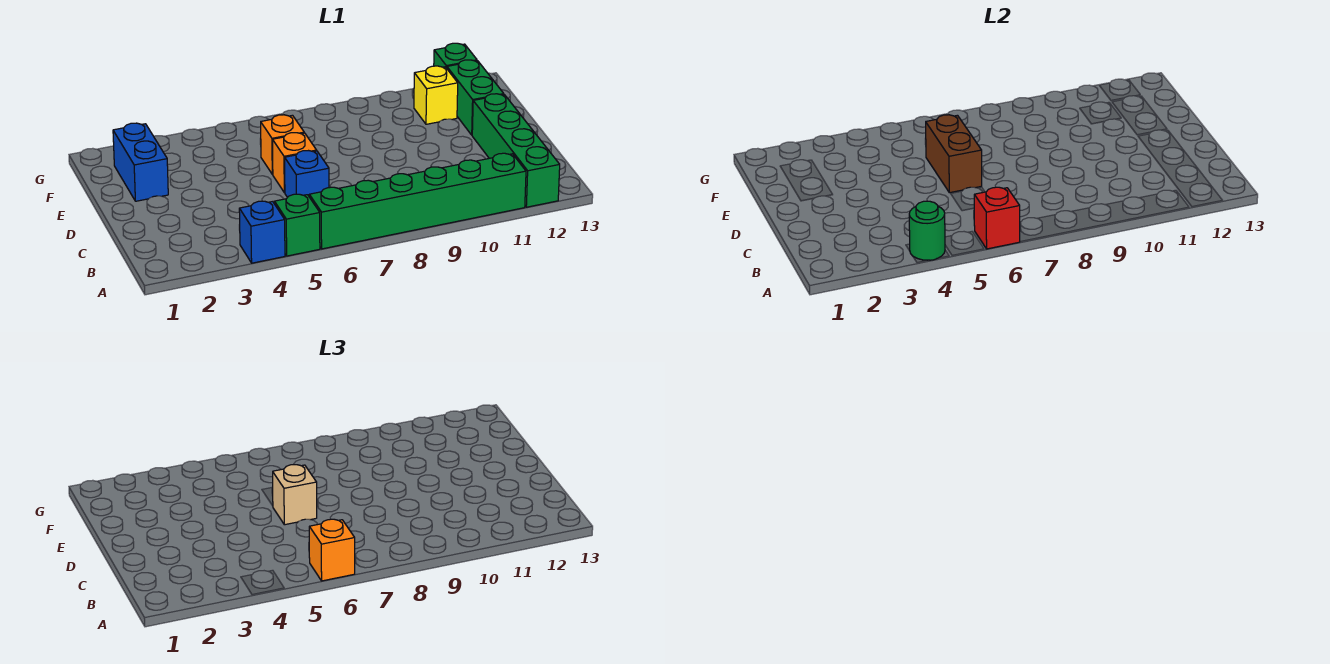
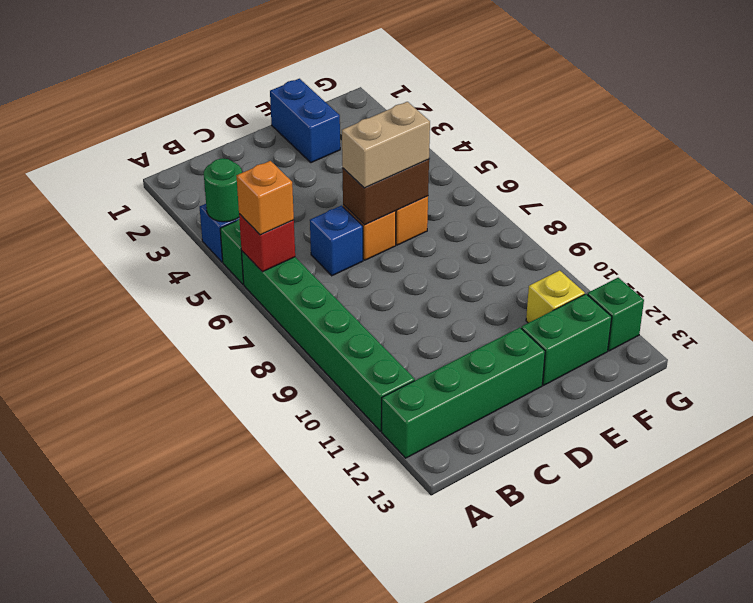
tan 1x1 brick [273,465,317,525] -> tan 1x2 brick [342,102,430,188]
blue 1x2 brick [113,123,168,201] -> blue 1x2 brick turned to [270,79,340,163]

